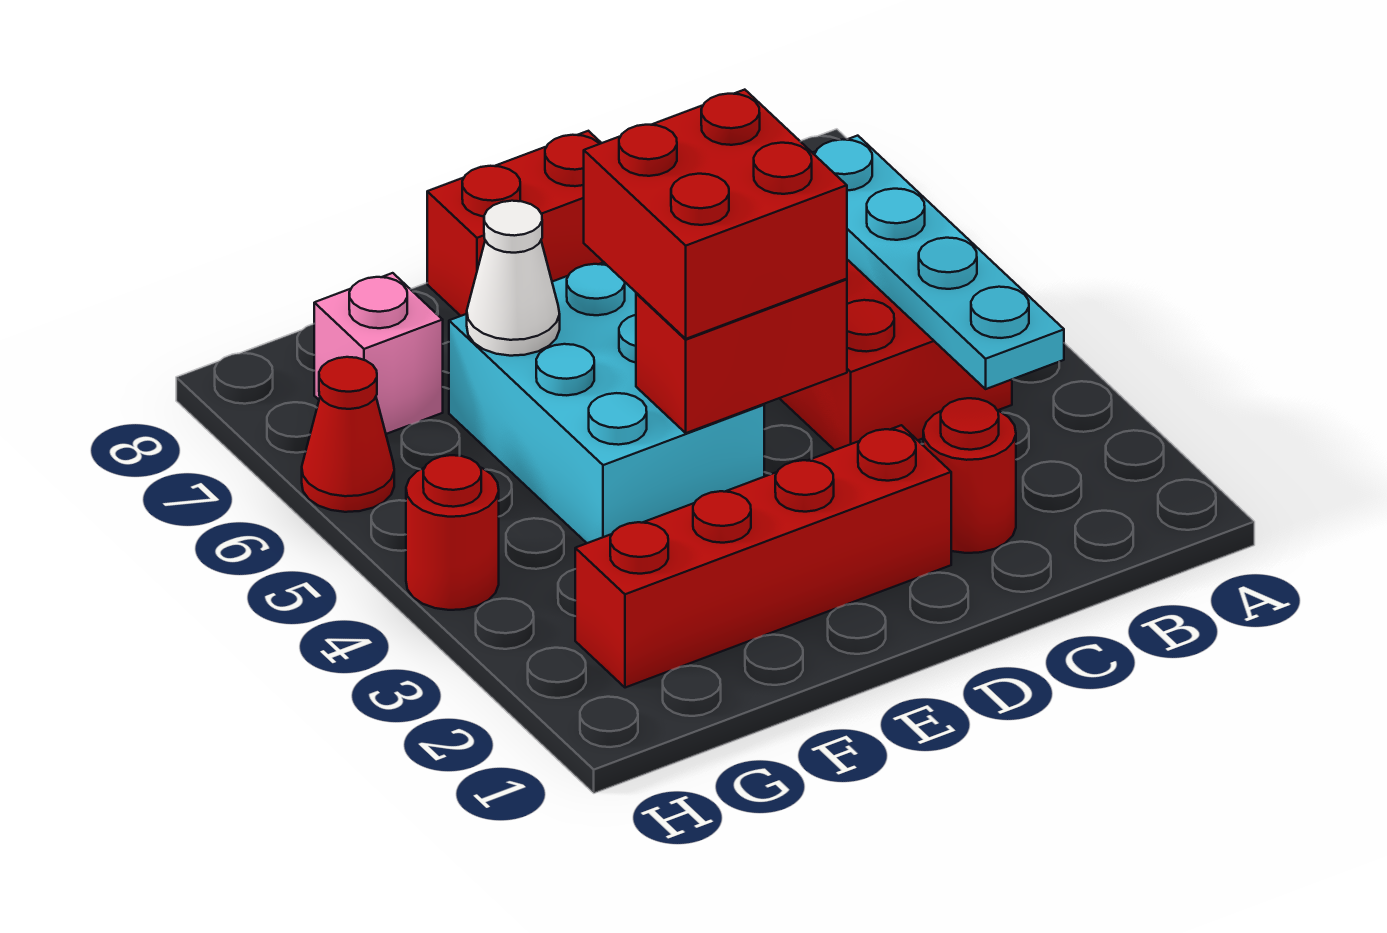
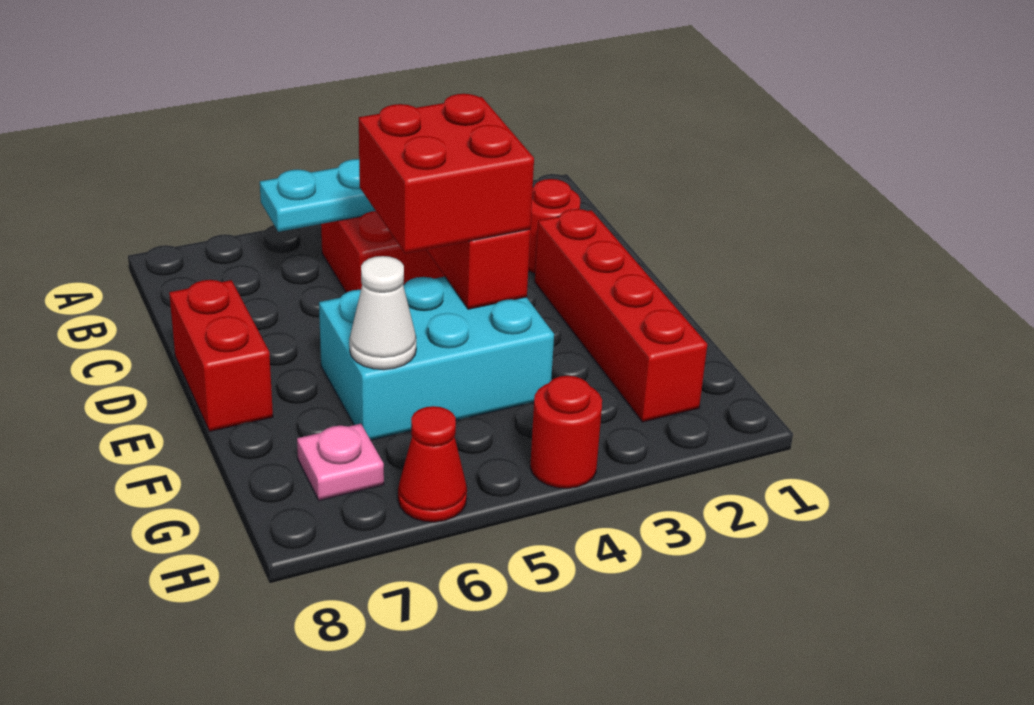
pink 1x1 brick [314,273,443,434] -> pink 1x1 plate [297,424,384,501]

